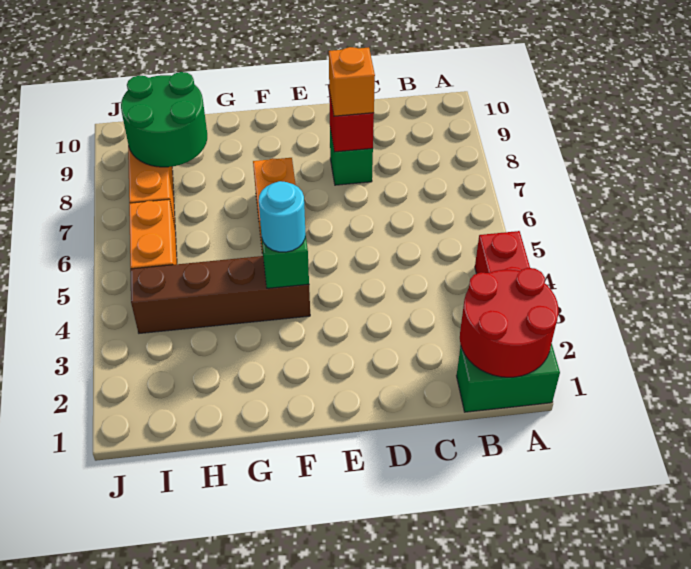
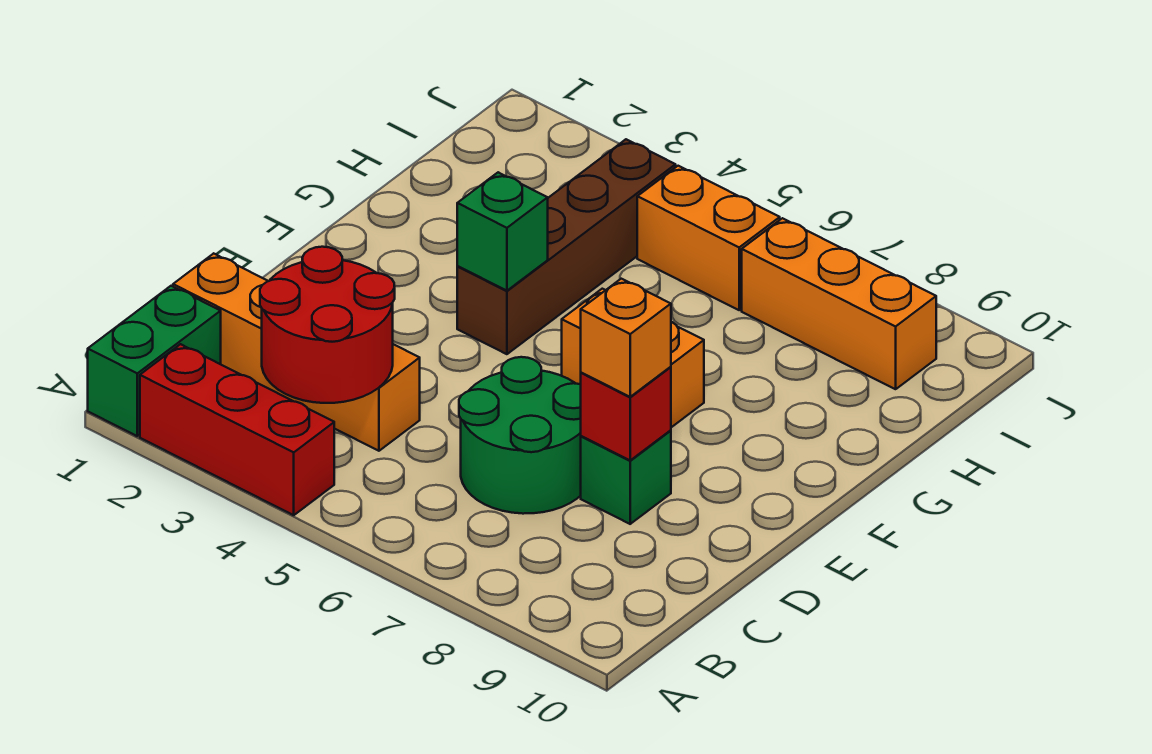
red 2x2 round brick [460,268,558,377] -> red 2x2 round brick moved to [260,247,395,403]
none -> orange 1x4 brick [173,253,420,451]
cyan 1x1 round brick [259,181,305,252] -> none
green 2x2 round brick [121,72,207,167] -> green 2x2 round brick moved to [459,357,581,514]

